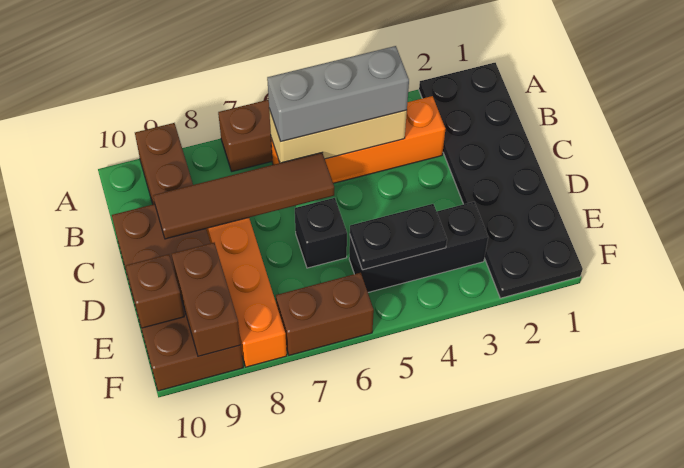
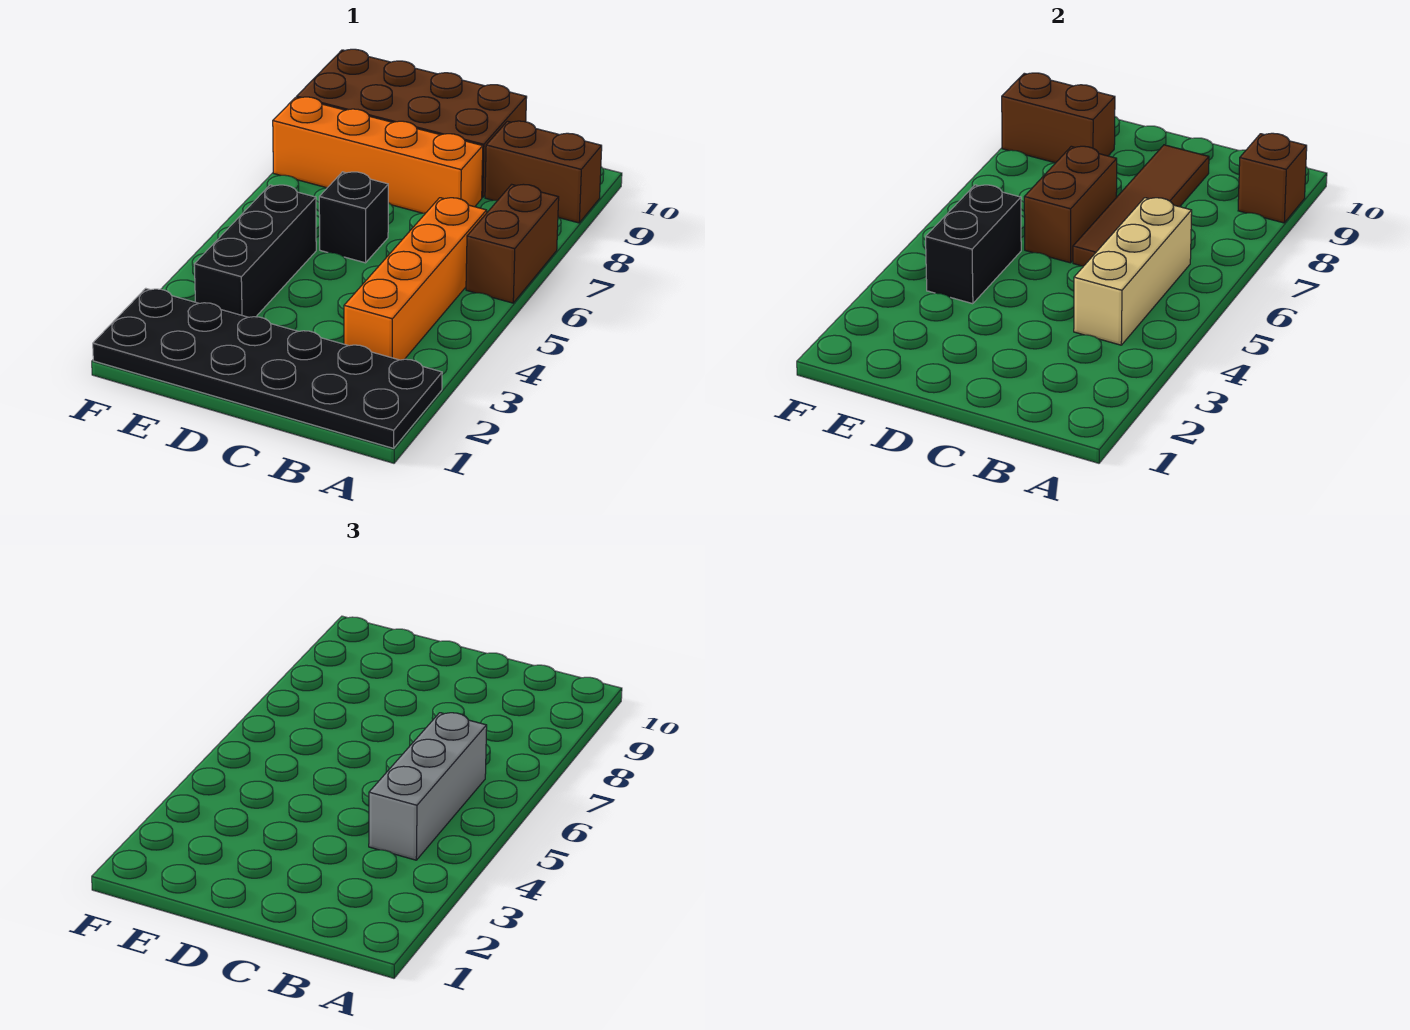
black 1x2 plate [350,204,447,270] -> black 1x2 brick [926,185,1021,304]
brown 1x1 brick [126,254,184,328] -> brown 1x1 brick moved to [1238,133,1307,223]
brown 1x2 brick [276,273,374,355] -> brown 1x2 brick moved to [1024,146,1117,263]

